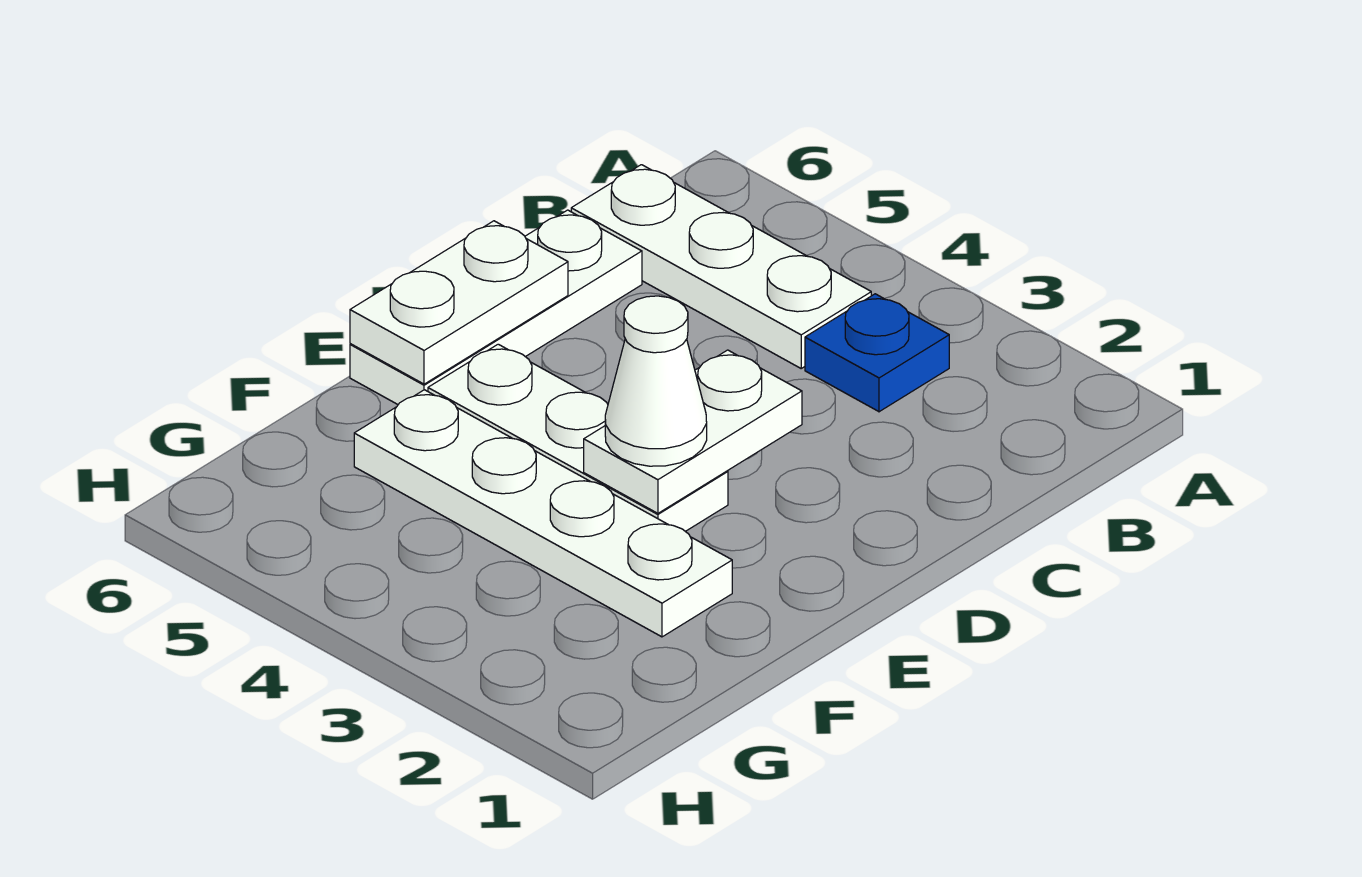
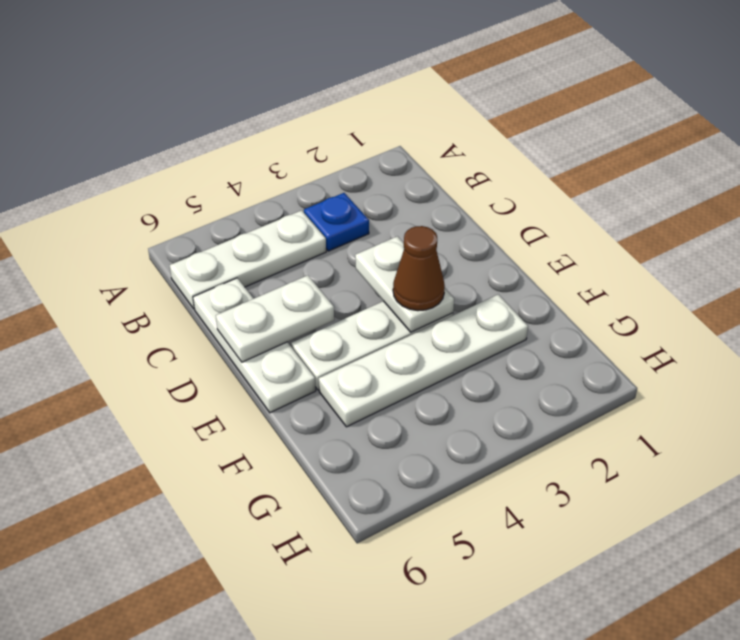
white 1x2 plate [350,221,568,384] -> white 1x2 plate turned to [216,275,334,362]
white 1x1 cone [605,296,707,466] -> brown 1x1 cone [393,226,445,311]

